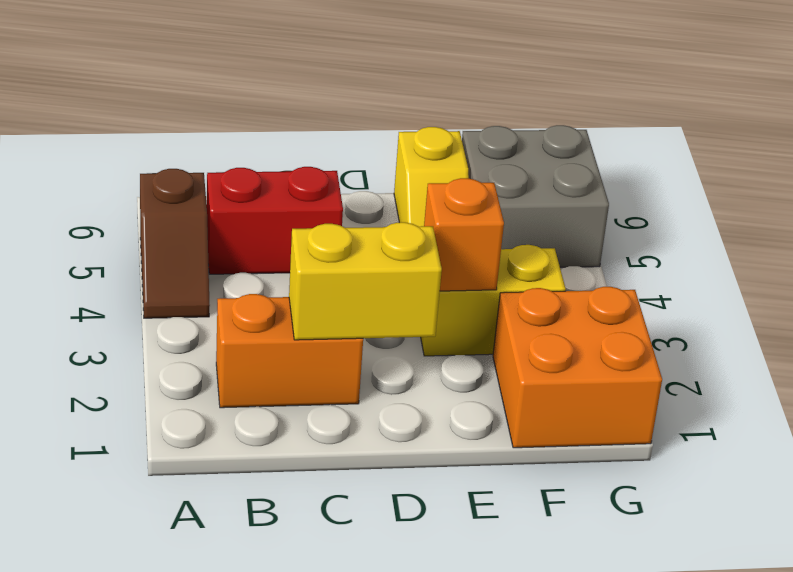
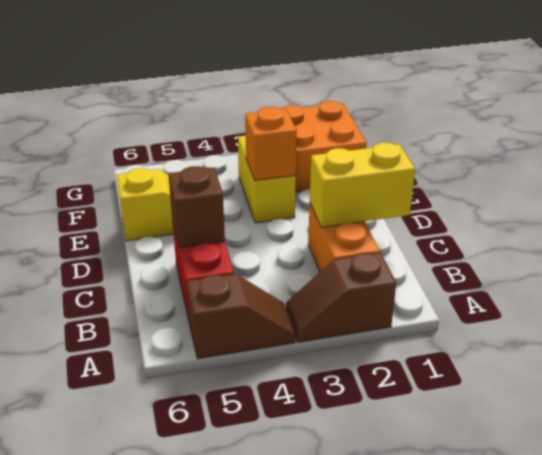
none -> brown 1x2 slope [286,252,396,342]
yellow 1x2 brick [289,222,442,340] -> yellow 1x2 brick turned to [310,143,415,227]
none -> brown 1x1 brick [169,166,225,247]
grey 2x2 brick [462,125,609,267] -> none

